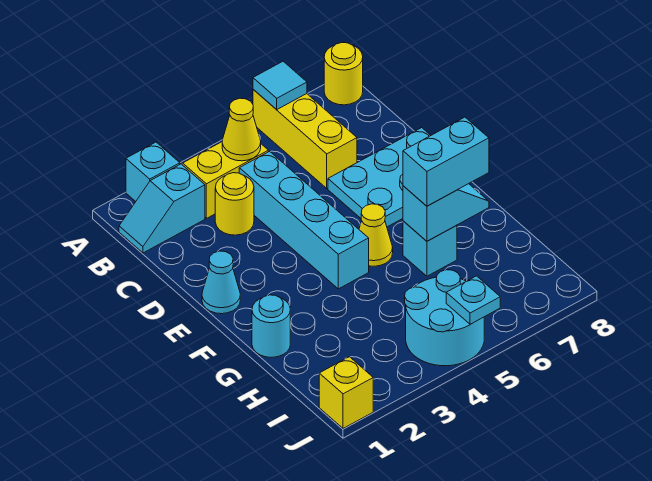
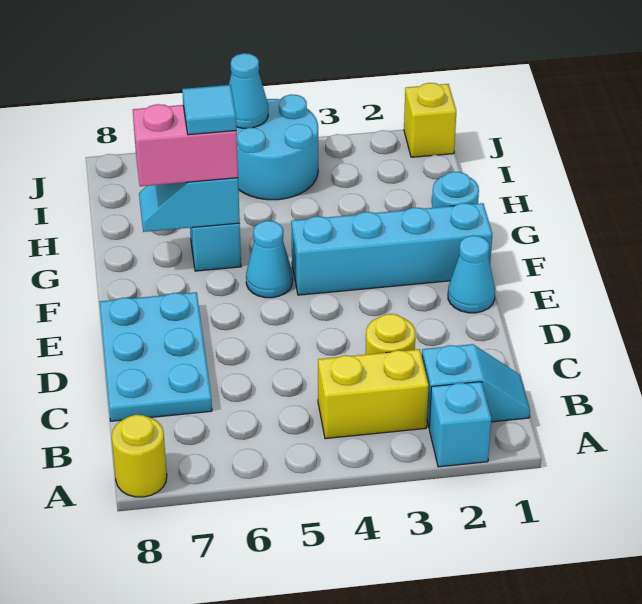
yellow 1x3 brick [253,89,357,188] -> none
cyan 1x1 tile [253,61,307,110] -> cyan 1x1 tile moved to [182,85,236,135]
yellow 1x1 cone [222,98,261,161] -> none
cyan 1x4 brick [239,151,369,289] -> cyan 1x4 brick turned to [291,203,492,295]
cyan 2x3 plate [328,128,431,227] -> cyan 2x3 plate turned to [100,292,212,421]
yellow 1x1 cone [359,204,393,266] -> cyan 1x1 cone [246,221,293,298]
cyan 1x2 brick [403,117,489,206] -> pink 1x2 brick [133,104,238,186]
cyan 1x1 plate [446,276,500,324] -> cyan 1x1 cone [229,53,268,128]

